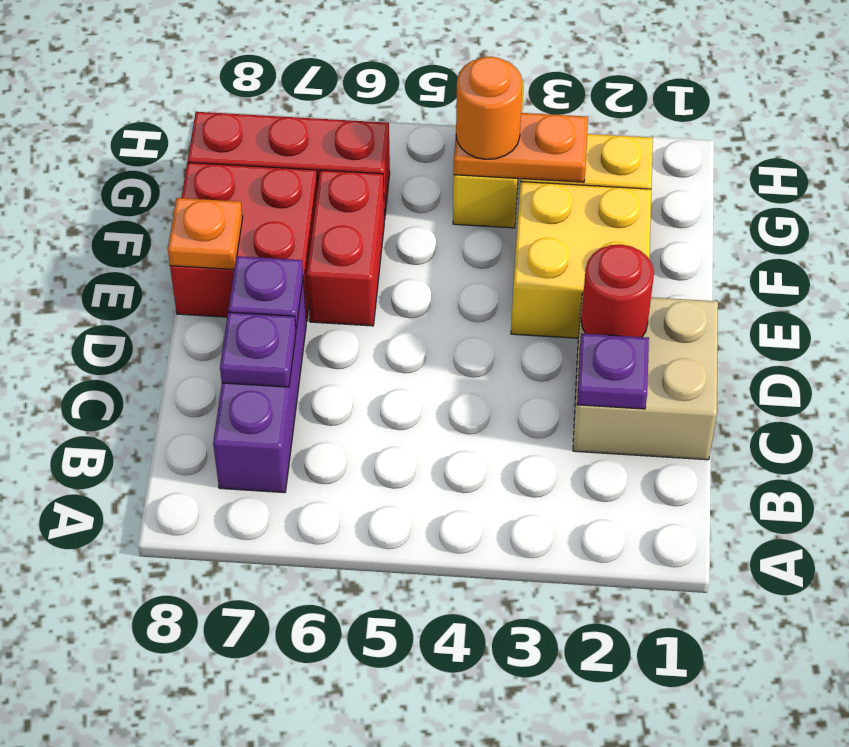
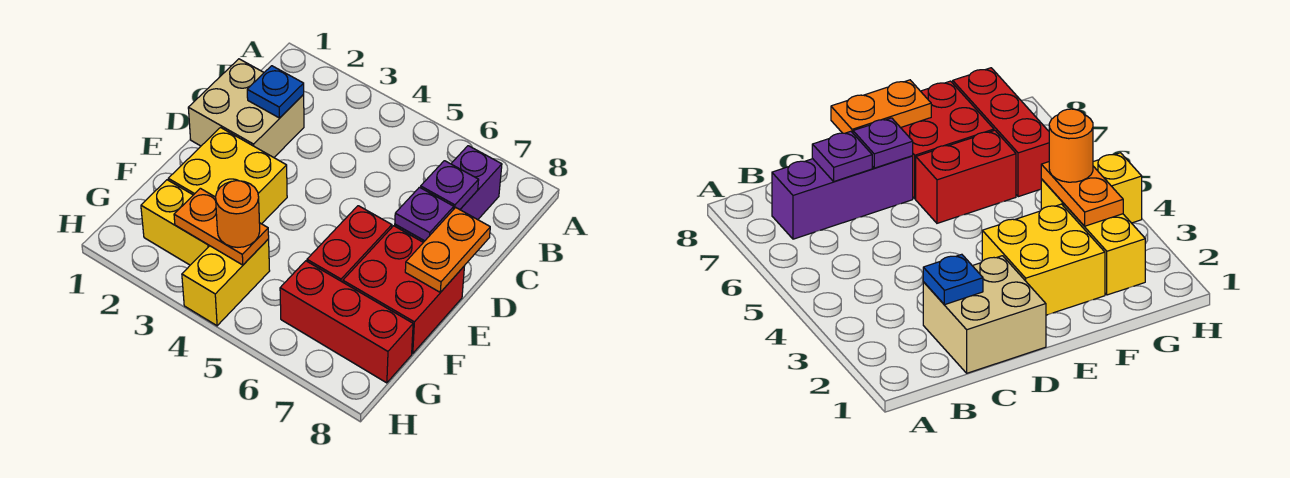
purple 1x1 plate [577,333,649,409] -> blue 1x1 plate [247,66,304,118]
red 1x1 round brick [581,244,654,337] -> none
orange 1x1 plate [168,198,243,269] -> orange 1x2 plate [405,207,490,292]

